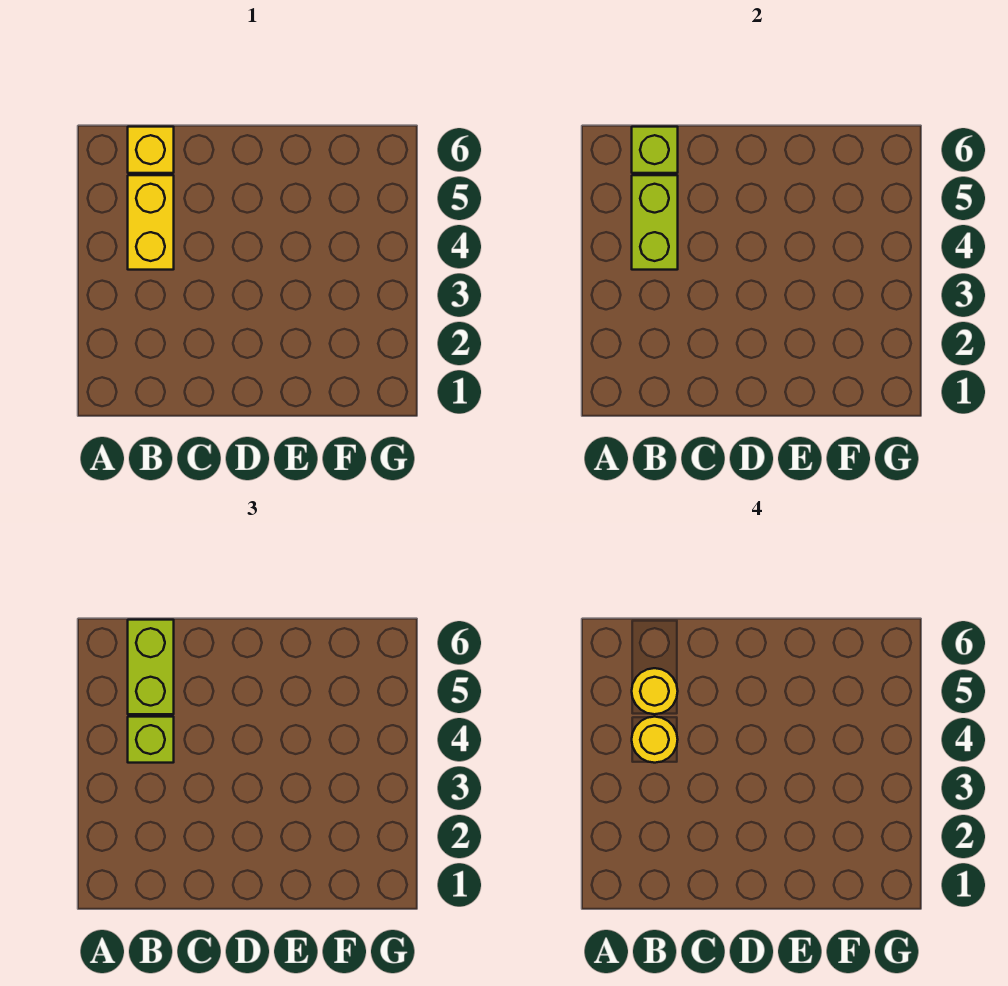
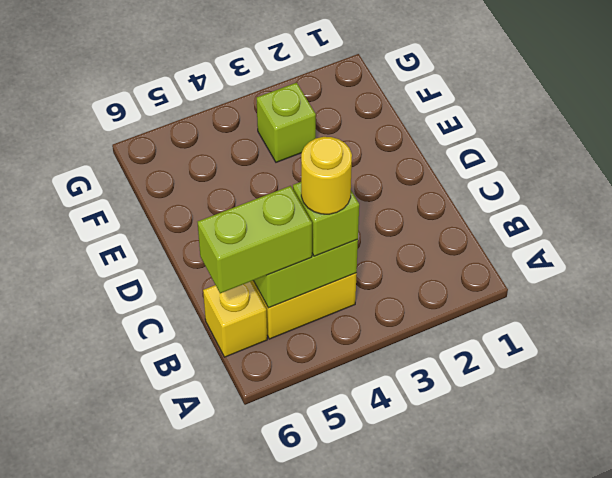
yellow 1x1 round brick [632,668,678,714] -> none
lime 1x1 brick [632,127,678,173] -> lime 1x1 brick moved to [257,83,316,162]

